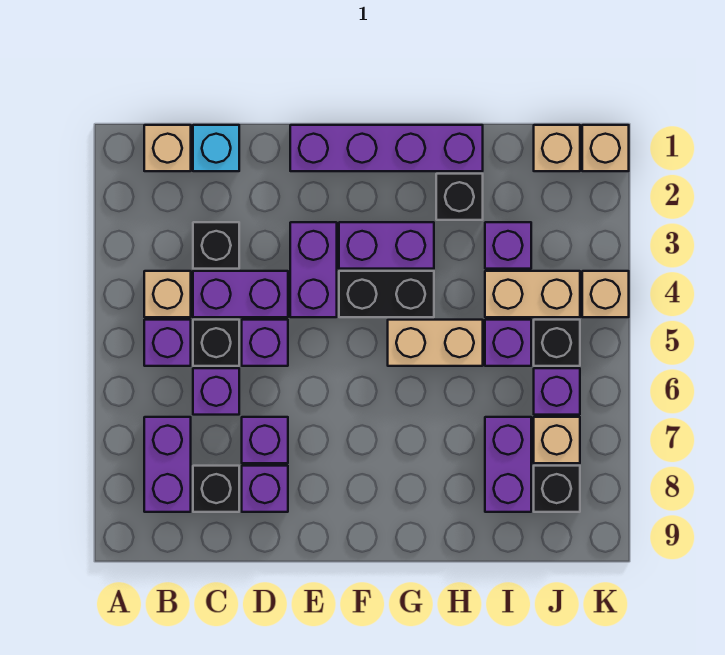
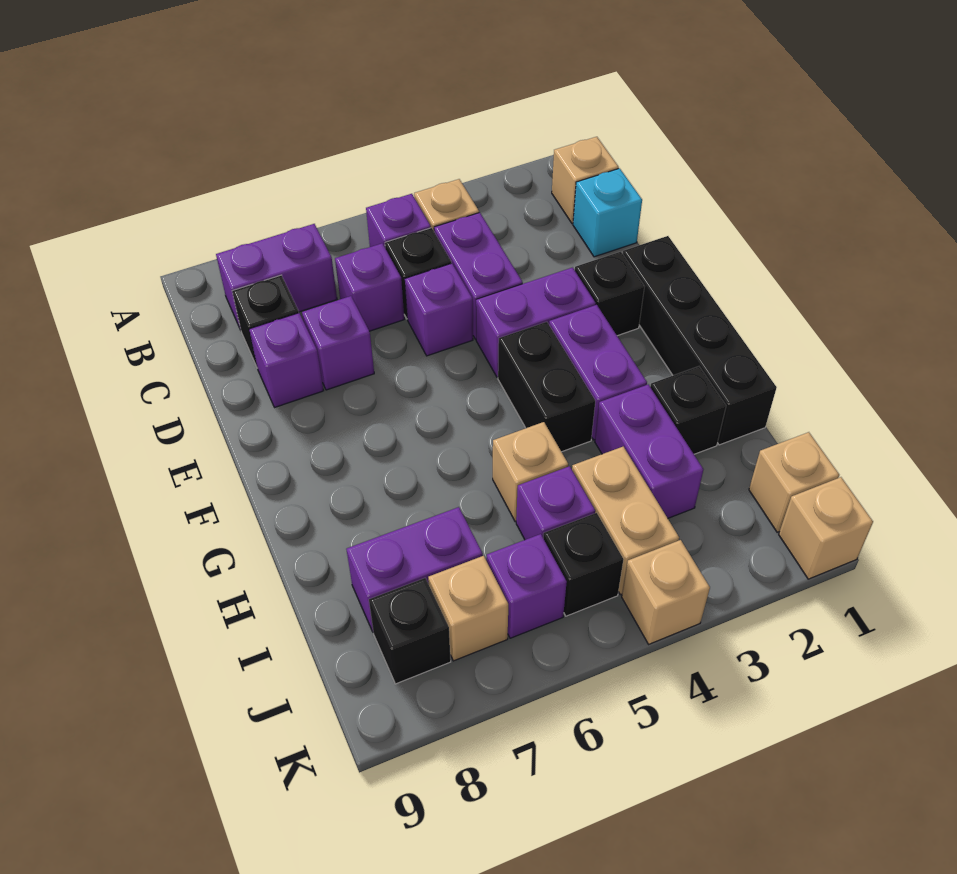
black 1x1 brick [193,222,239,269] -> black 1x1 brick moved to [575,252,645,336]
purple 1x4 brick [290,125,483,171] -> black 1x4 brick [623,236,777,445]
tan 1x2 brick [388,320,483,366] -> tan 1x1 brick [493,422,568,522]
purple 1x1 brick [485,222,531,269] -> purple 1x2 brick [595,385,703,518]

